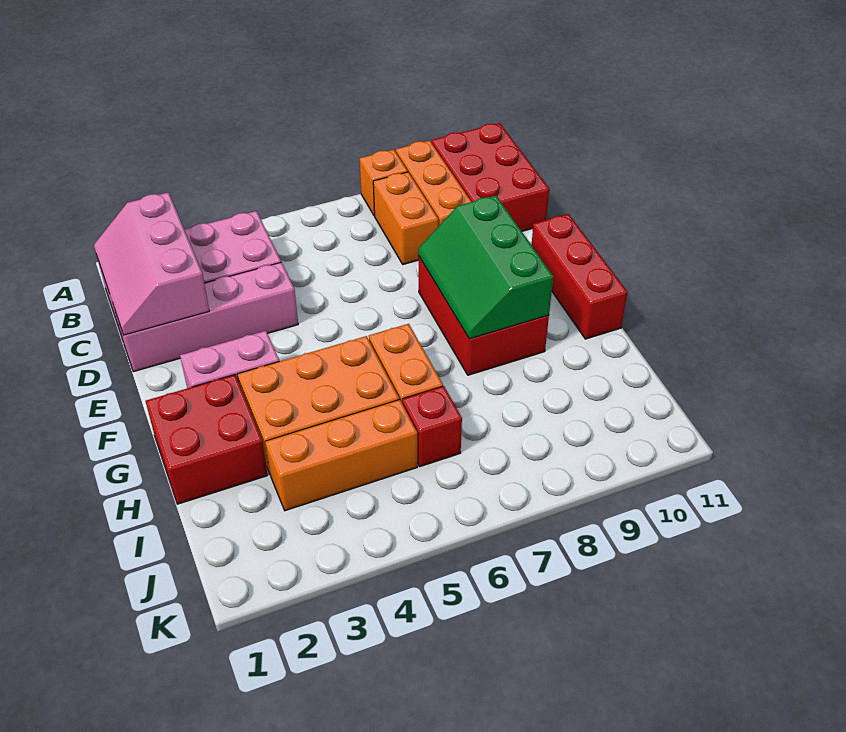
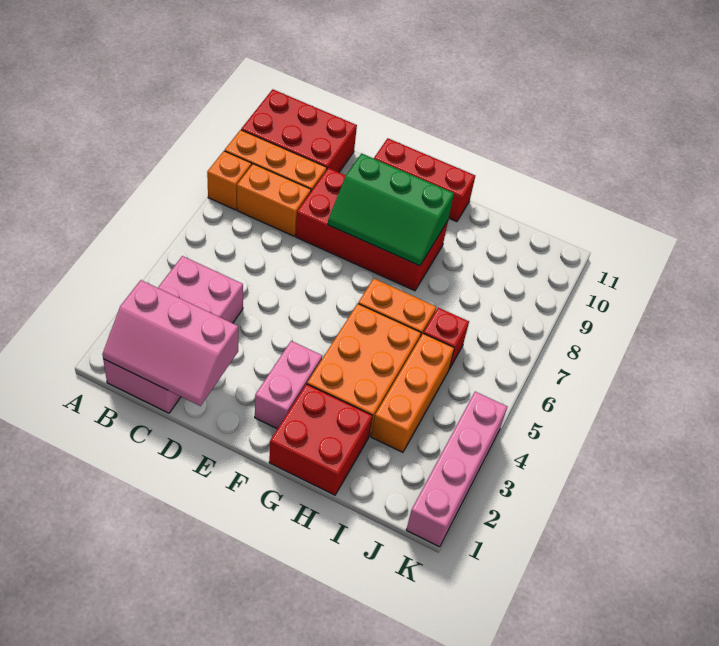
pink 1x4 brick [115,262,298,372] -> pink 1x4 brick moved to [406,392,507,547]
red 2x3 brick [418,256,549,375] -> red 2x4 brick [296,168,448,291]

